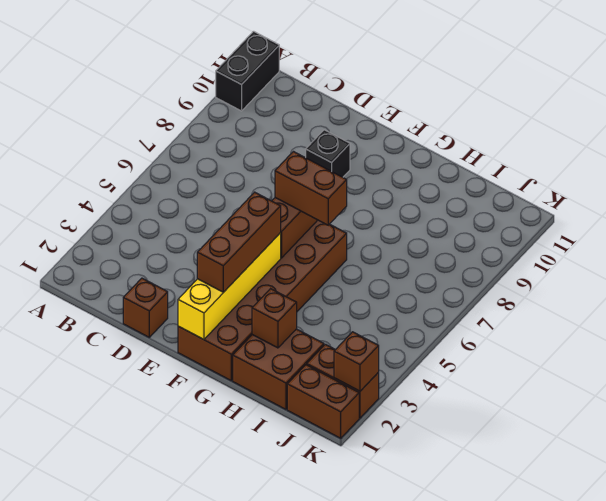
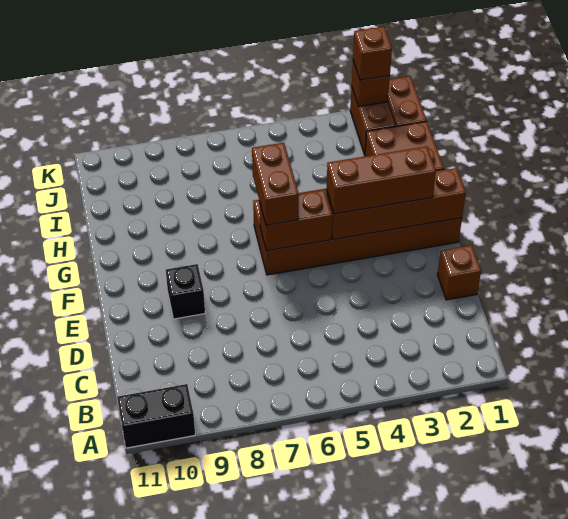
yellow 1x4 brick [178,233,281,340] -> brown 1x4 brick [326,168,466,239]
brown 1x1 brick [252,289,297,348] -> brown 1x1 brick moved to [353,27,392,80]

